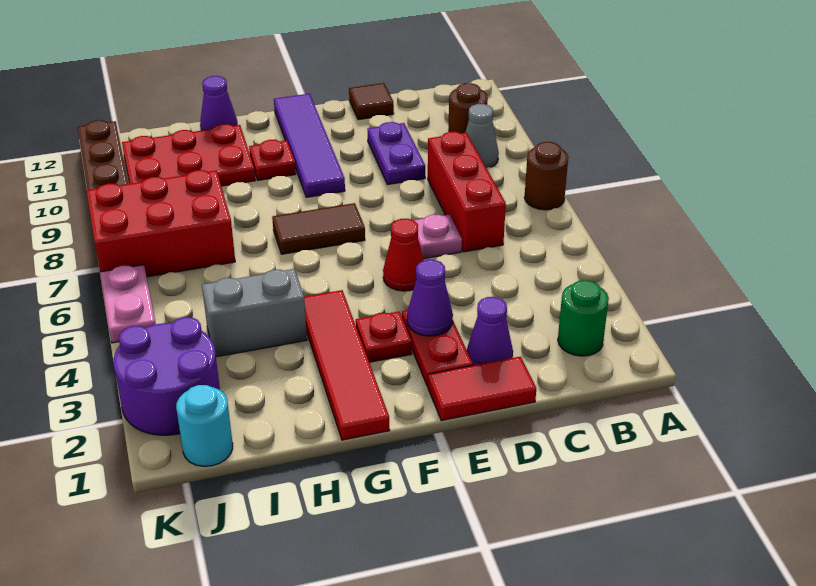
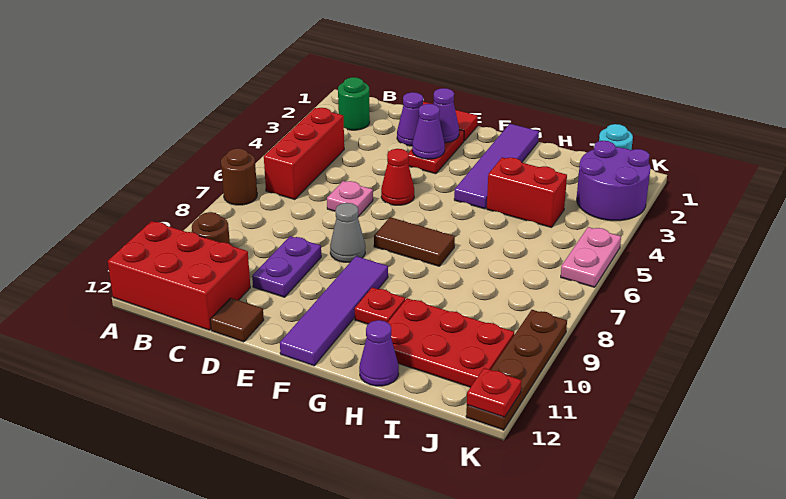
grey 1x1 cone [465,104,499,168] -> grey 1x1 cone moved to [330,203,365,262]
red 1x3 brick [428,132,506,252] -> red 1x3 brick moved to [264,108,344,199]
none -> purple 1x1 cone [433,88,459,143]
red 1x1 plate [356,311,412,362] -> red 1x1 plate moved to [467,368,521,417]
red 1x4 tile [304,290,390,440] -> purple 1x4 tile [454,124,539,209]
grey 1x2 brick [202,269,307,357] -> red 1x2 brick [487,157,567,228]
red 2x3 brick [87,170,235,277] -> red 2x3 brick moved to [108,221,250,330]

